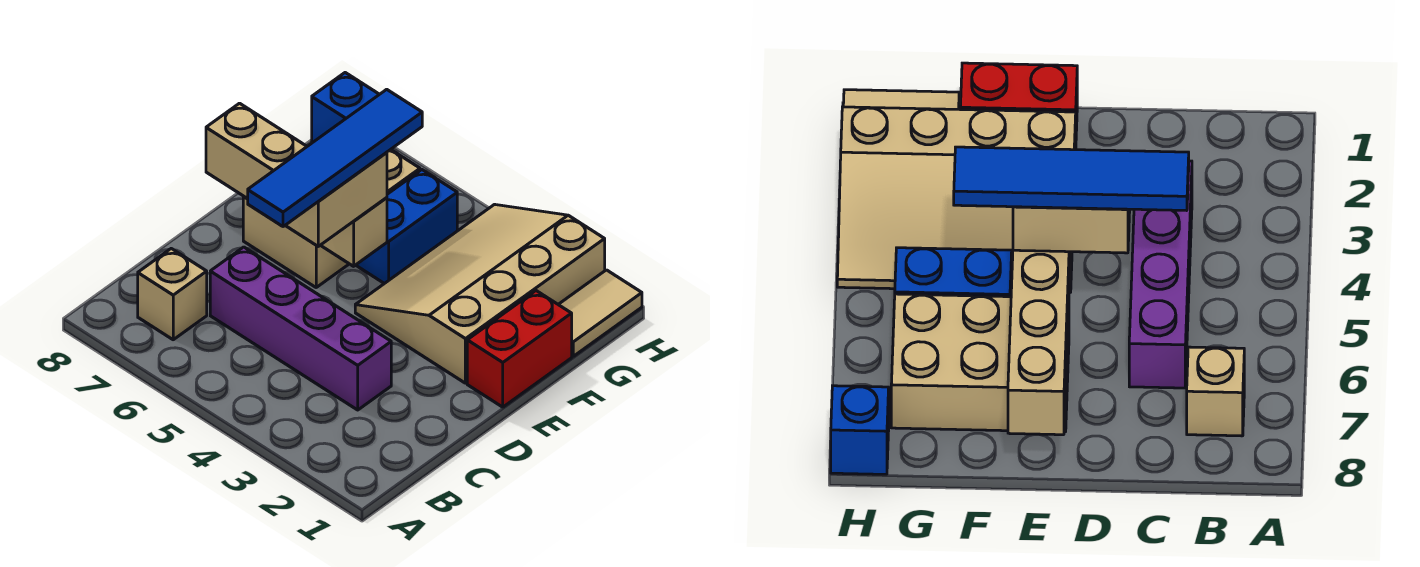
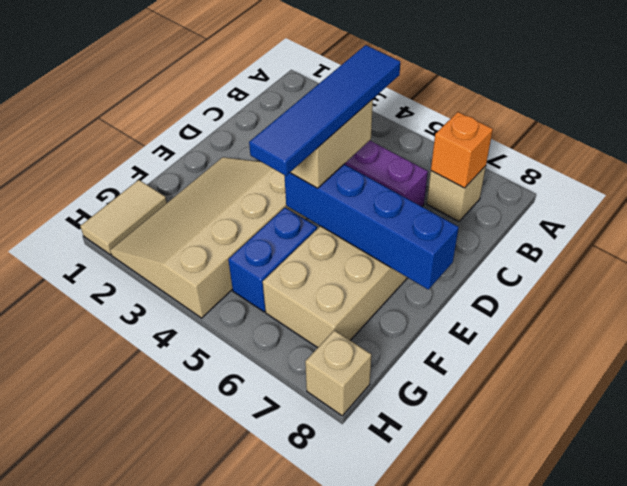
none -> orange 1x1 brick [431,112,493,188]
red 1x2 brick [467,291,572,407] -> none
tan 3x4 slope [355,204,605,383] -> tan 3x4 slope turned to [110,157,308,318]
tan 1x4 brick [206,103,387,266] -> blue 1x4 brick [284,164,459,289]
blue 1x1 brick [312,73,379,142] -> tan 1x1 brick [305,330,371,416]

